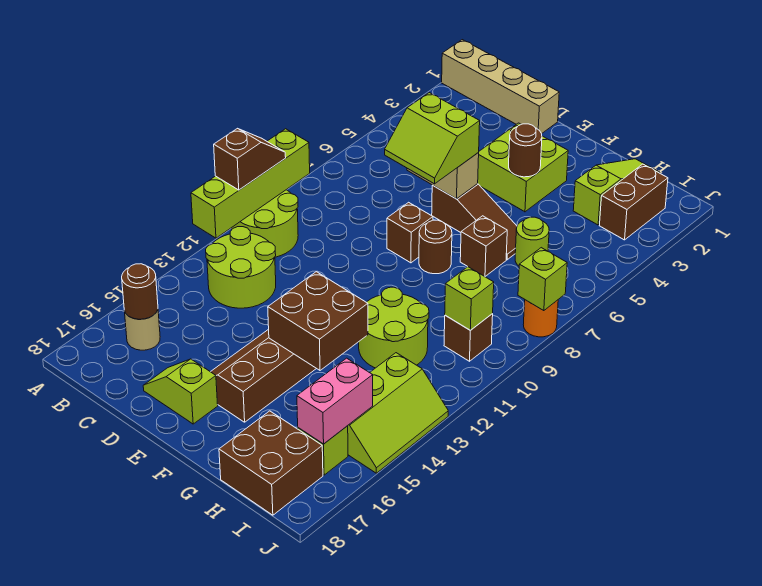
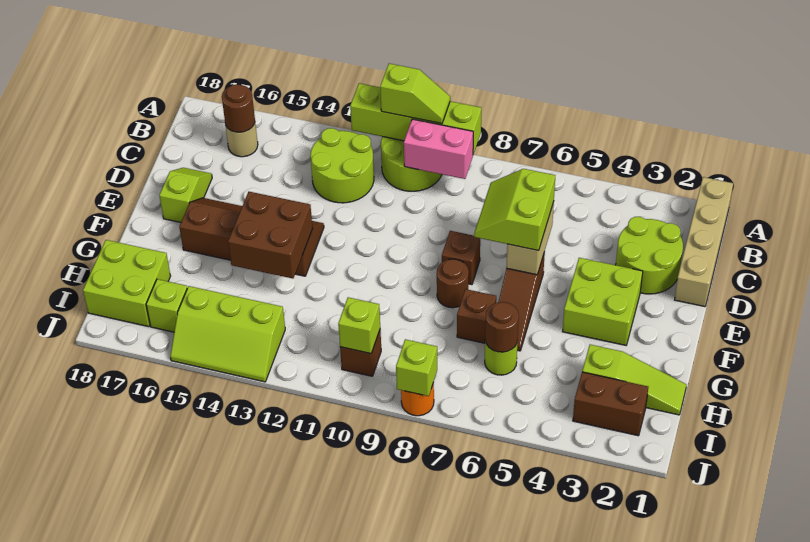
brown 1x2 slope [214,128,286,190] -> lime 1x2 slope [380,63,450,124]
brown 1x1 round brick [509,124,542,177] -> brown 1x1 round brick moved to [485,302,519,352]
lime 2x2 round brick [359,287,429,368] -> lime 2x2 round brick moved to [616,217,683,294]
brown 2x2 brick [219,411,323,515] -> lime 2x2 brick [83,240,170,327]
pink 1x2 brick [297,358,373,444] -> pink 1x2 brick moved to [404,119,473,179]

